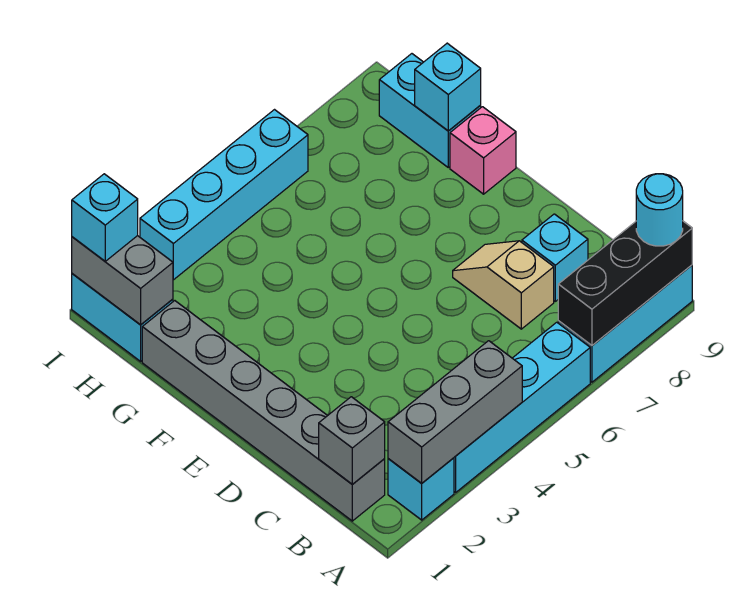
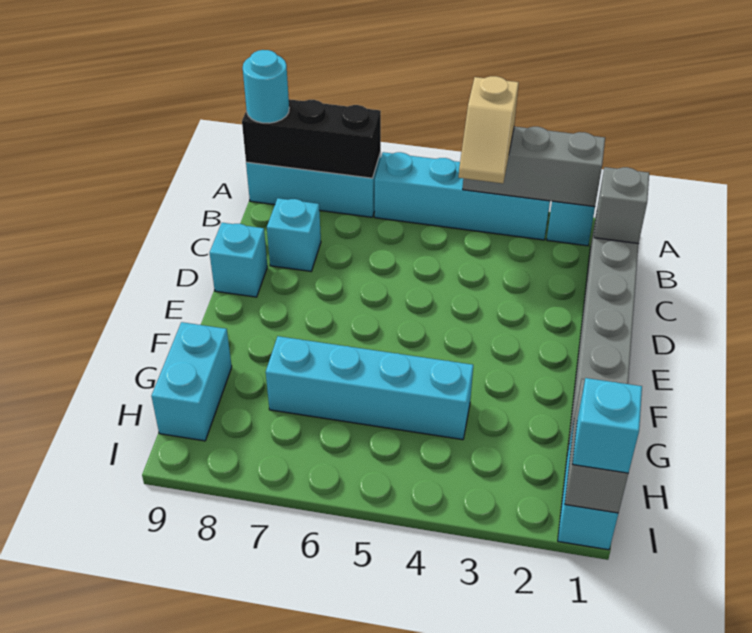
tan 1x2 slope [453,241,554,329] -> tan 1x2 slope moved to [459,76,519,183]
pink 1x1 brick [450,107,516,194] -> none
cyan 1x1 brick [415,43,481,131] -> cyan 1x1 brick moved to [210,223,267,297]
cyan 1x4 brick [140,110,308,280] -> cyan 1x4 brick moved to [266,336,473,440]

